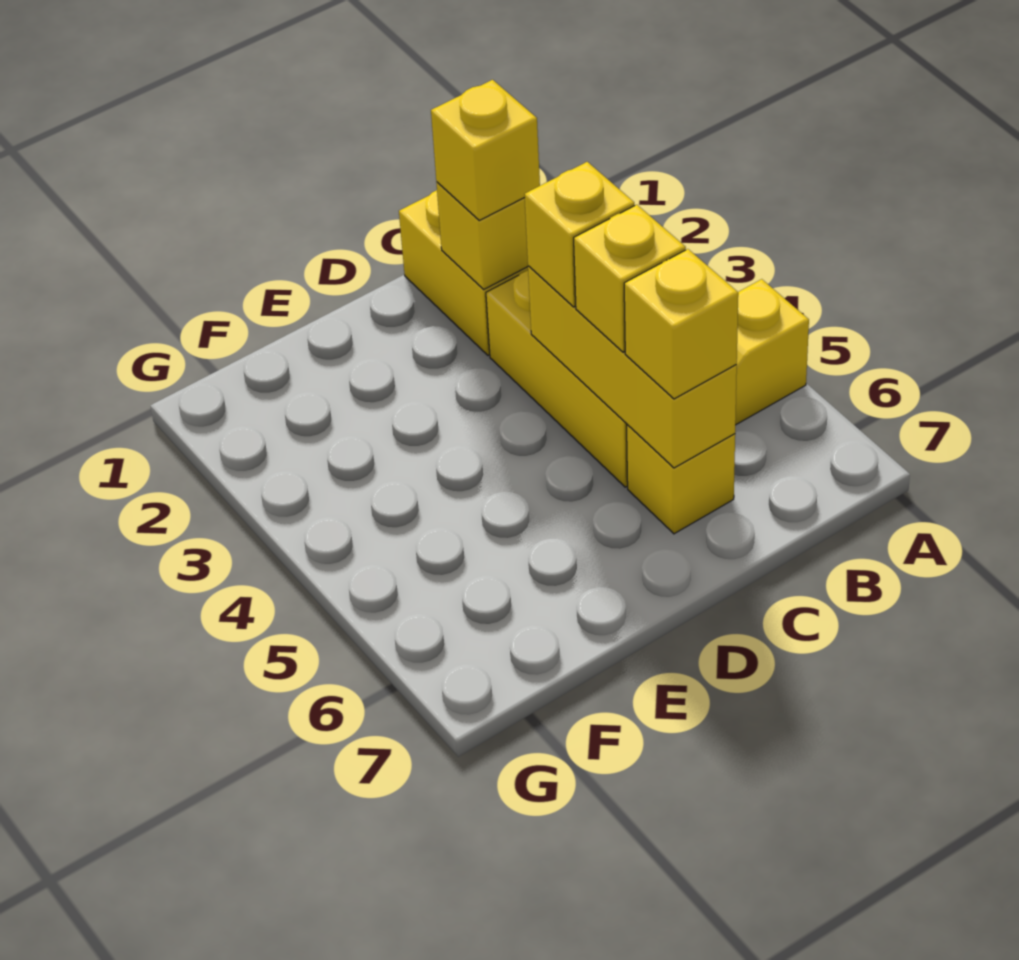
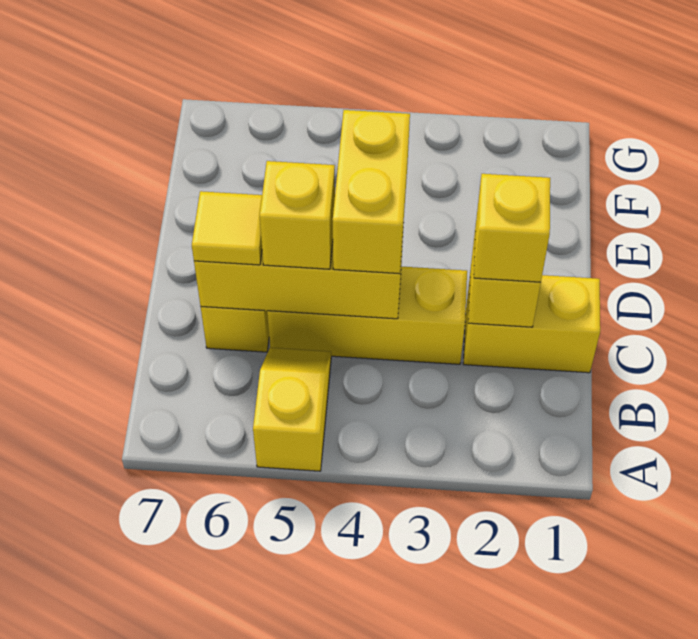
yellow 1x1 brick [525,162,635,307] -> yellow 1x2 brick [333,110,410,274]
yellow 1x1 brick [624,249,738,399] -> yellow 1x1 tile [192,191,262,265]

